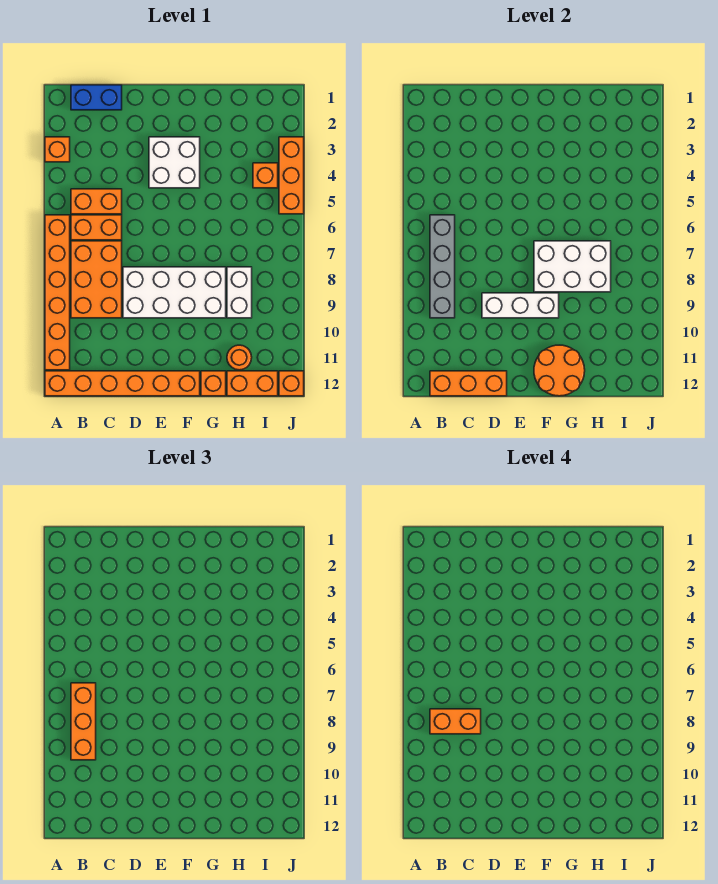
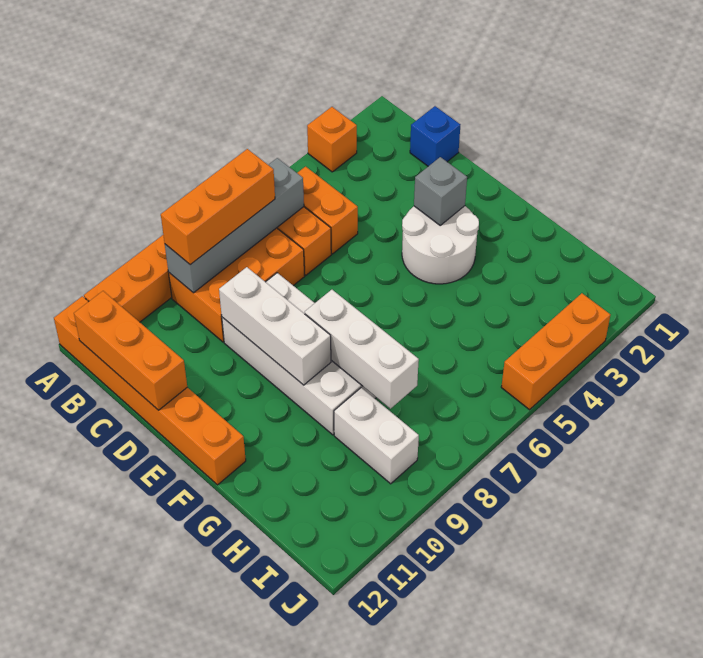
blue 1x2 brick [71,85,122,110] -> blue 1x1 brick [410,106,460,166]
orange 1x2 brick [430,709,481,734] -> none
white 2x2 brick [149,137,200,188] -> white 2x2 round brick [402,206,479,284]
none -> grey 1x1 brick [414,157,467,225]
white 2x3 brick [534,241,611,292] -> white 1x3 brick [305,290,419,409]
orange 2x2 round brick [534,345,585,396] -> none
orange 1x1 brick [201,371,226,396] -> none
white 1x2 brick [227,267,252,318] -> white 1x2 brick turned to [334,388,419,484]
orange 1x1 round brick [227,345,252,370] -> none
orange 1x2 brick [227,371,278,396] -> none
orange 1x1 brick [253,163,278,188] -> none
orange 1x1 brick [279,371,304,396] -> none

